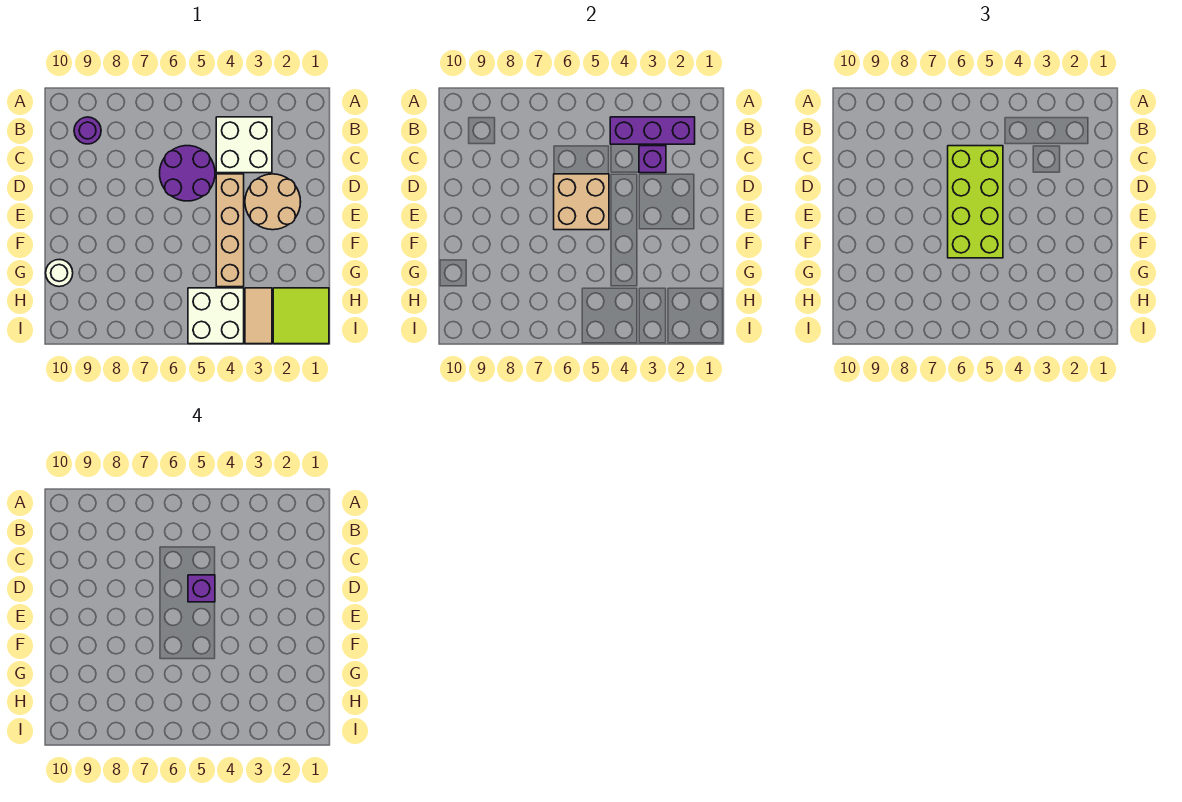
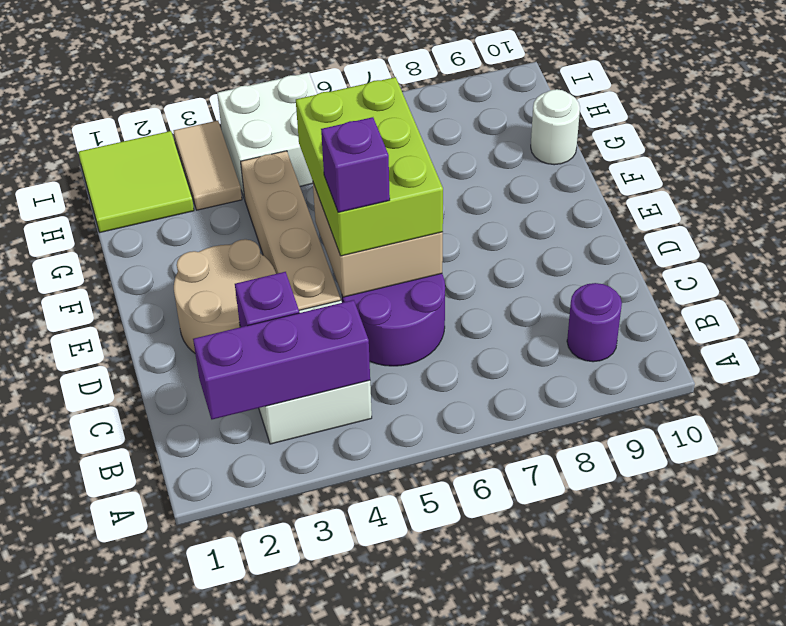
lime 2x4 brick [948,146,1003,258] -> lime 2x3 brick [296,77,443,256]

